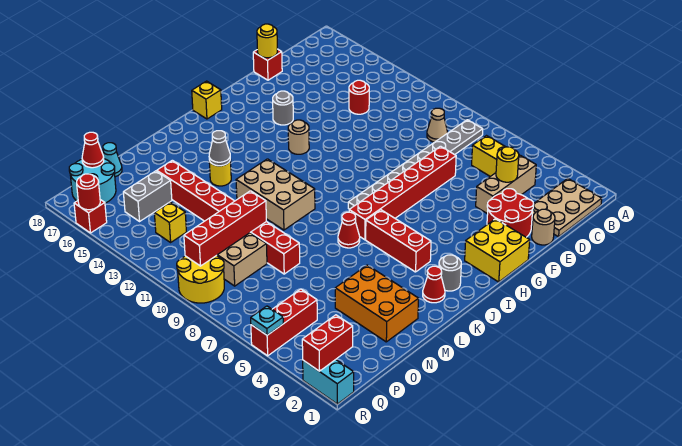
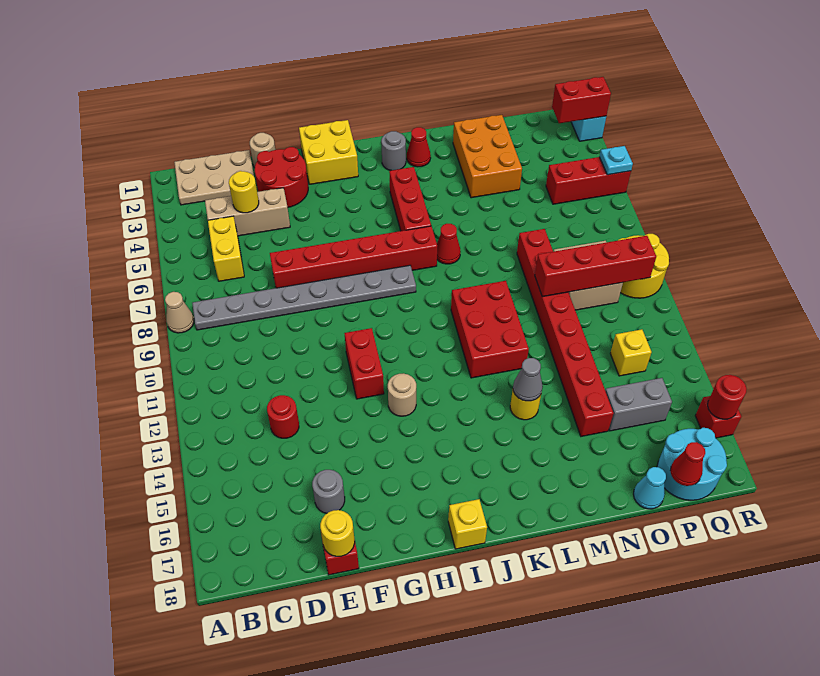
tan 1x1 cone [427,108,448,142] -> tan 1x1 cone moved to [165,292,194,333]
none -> red 1x2 brick [344,328,384,399]
grey 1x1 round brick [273,91,293,125] -> grey 1x1 round brick moved to [312,470,345,513]
tan 2x3 brick [236,159,315,230] -> red 2x3 brick [451,281,529,378]

